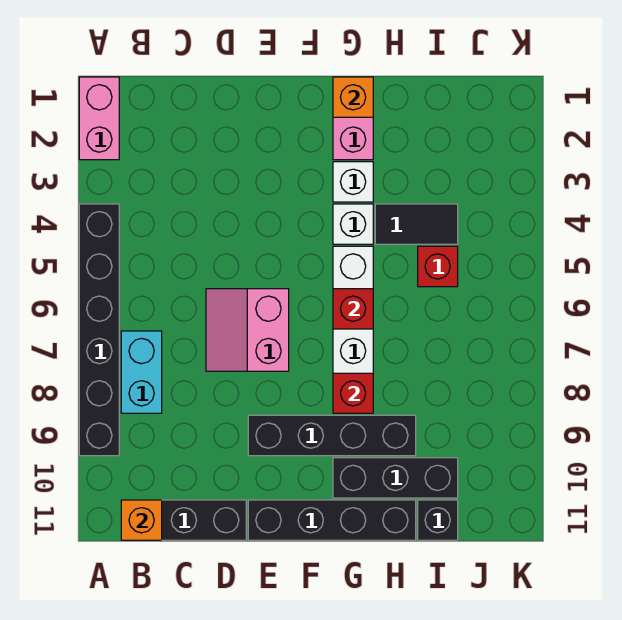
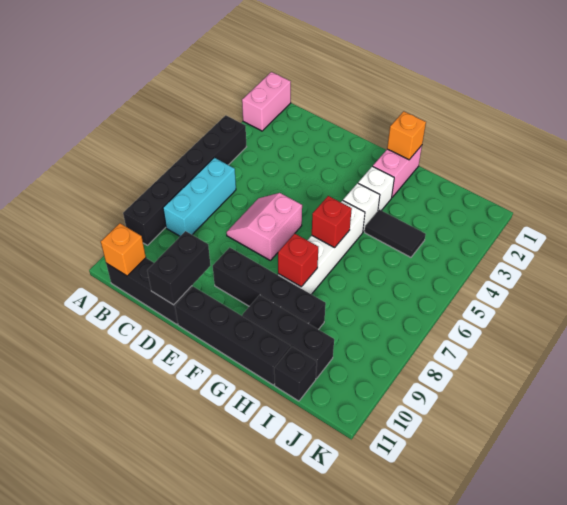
cyan 1x2 brick [121,331,162,413] -> cyan 1x3 brick [163,158,236,236]
none -> black 1x2 brick [147,231,210,305]
red 1x1 brick [418,246,458,287] -> none

